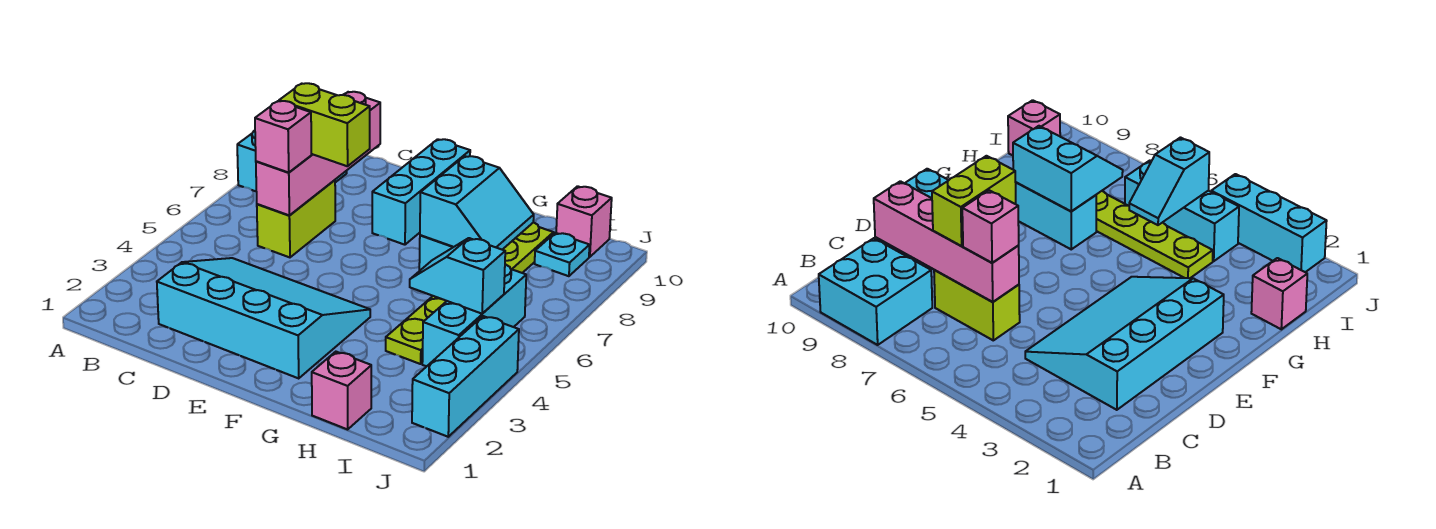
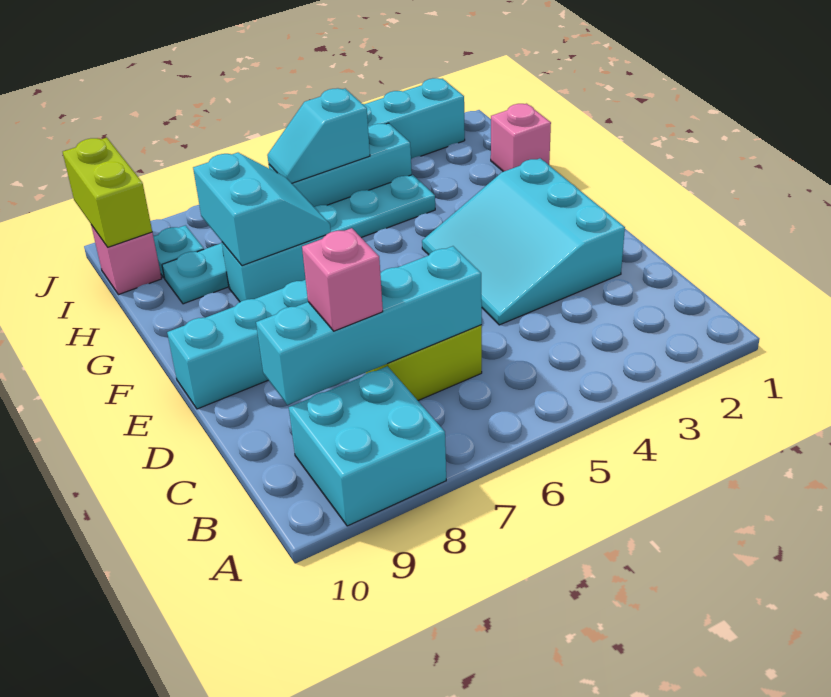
cyan 3x4 slope [157,258,370,378] -> cyan 3x3 slope [422,158,625,325]
pink 1x4 brick [256,92,380,215] -> cyan 1x4 brick [256,246,482,405]
pink 1x1 brick [255,101,312,172] -> pink 1x1 brick moved to [302,228,383,331]
lime 1x2 brick [279,83,370,166] -> lime 1x2 brick moved to [63,138,152,247]
cyan 2x2 slope [420,156,534,250] -> cyan 2x2 slope turned to [193,153,331,266]
lime 1x6 plate [386,222,554,364] -> cyan 1x6 plate [162,175,435,304]
cyan 1x2 slope [410,238,505,314] -> cyan 1x2 slope turned to [267,88,370,183]

